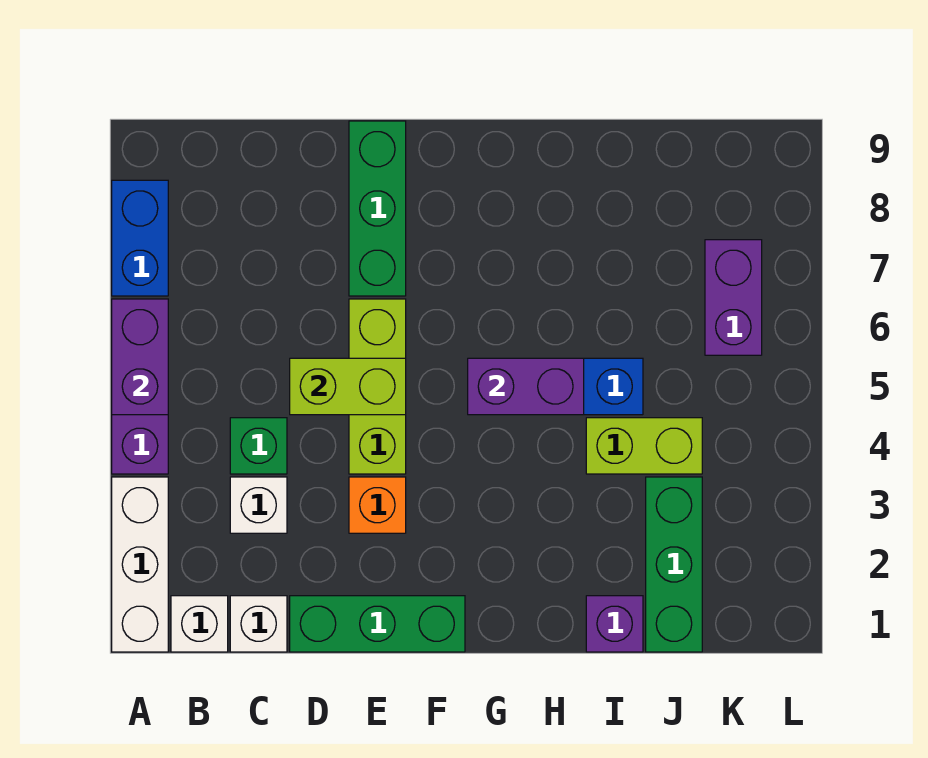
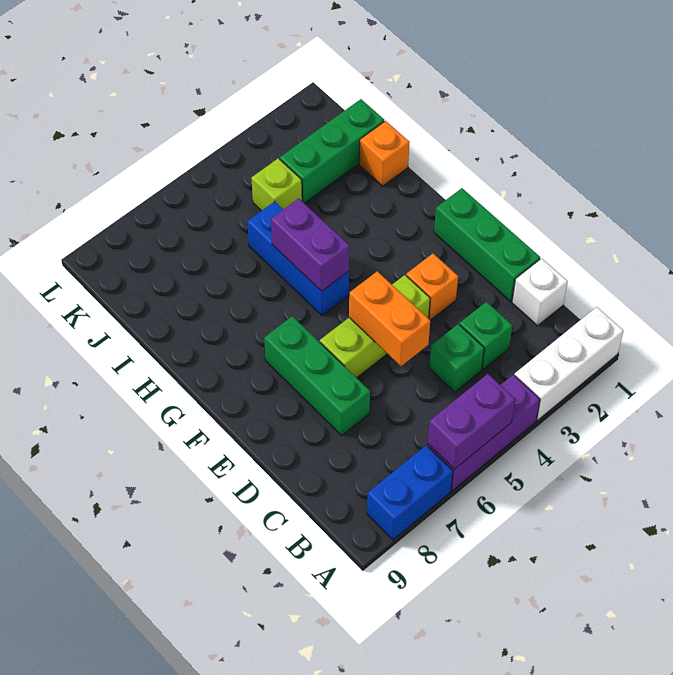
white 1x1 brick [171,596,228,652] -> none
white 1x1 brick [230,477,287,533] -> green 1x1 brick [459,302,512,370]
lime 1x2 brick [290,358,406,415] -> orange 1x2 brick [349,271,430,366]
green 1x3 brick [349,121,406,296] -> green 1x3 brick turned to [264,316,370,435]
purple 1x1 brick [586,596,643,652] -> orange 1x1 brick [359,121,409,186]
lime 1x2 brick [586,418,702,474] -> lime 1x1 brick [251,158,302,211]
purple 1x2 brick [705,240,762,355] -> none

